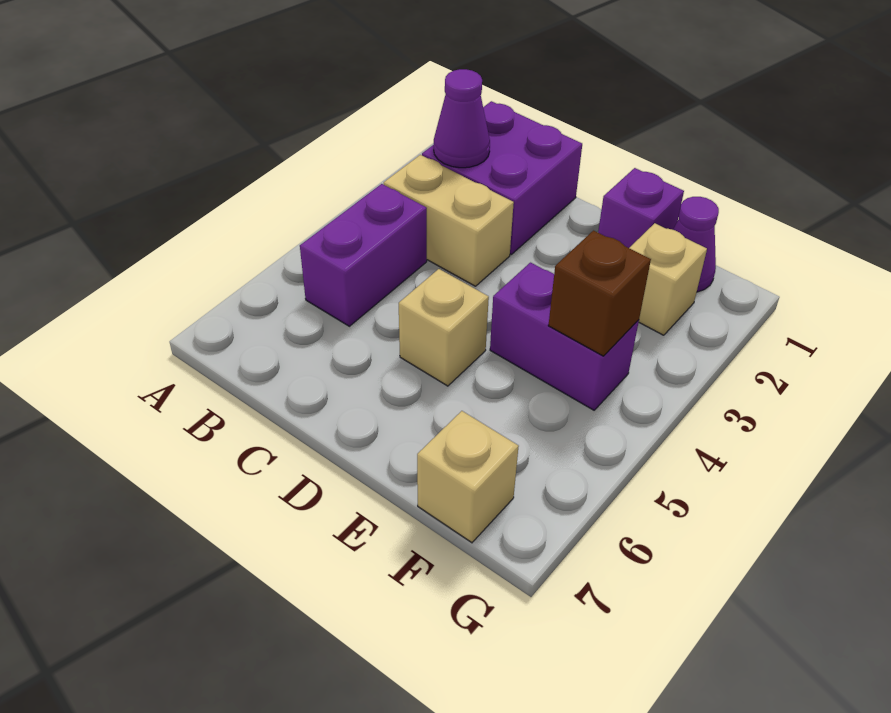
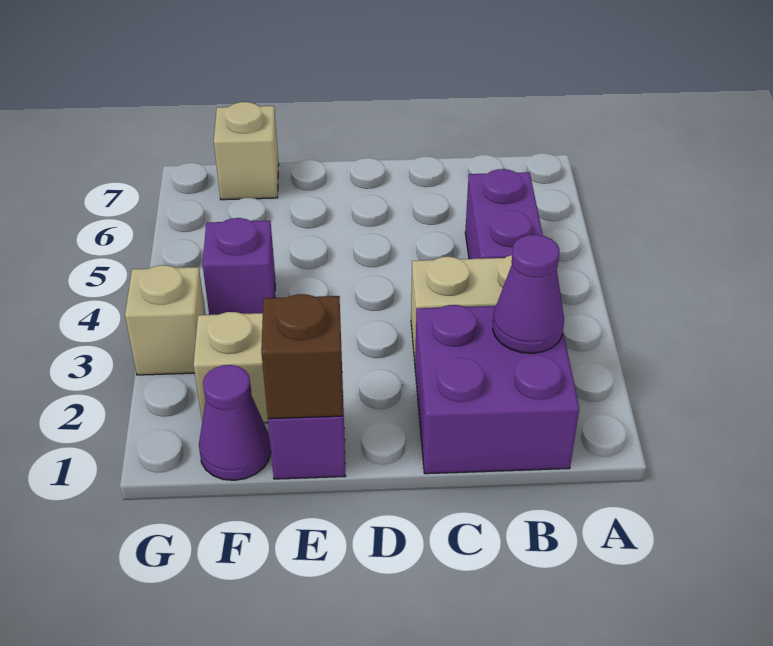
tan 1x1 brick [399,269,489,386] -> tan 1x1 brick moved to [125,265,205,375]
purple 1x2 brick [490,263,639,410] -> purple 1x1 brick [203,218,275,315]
brown 1x1 brick [548,231,651,356] -> brown 1x1 brick moved to [261,294,343,419]

